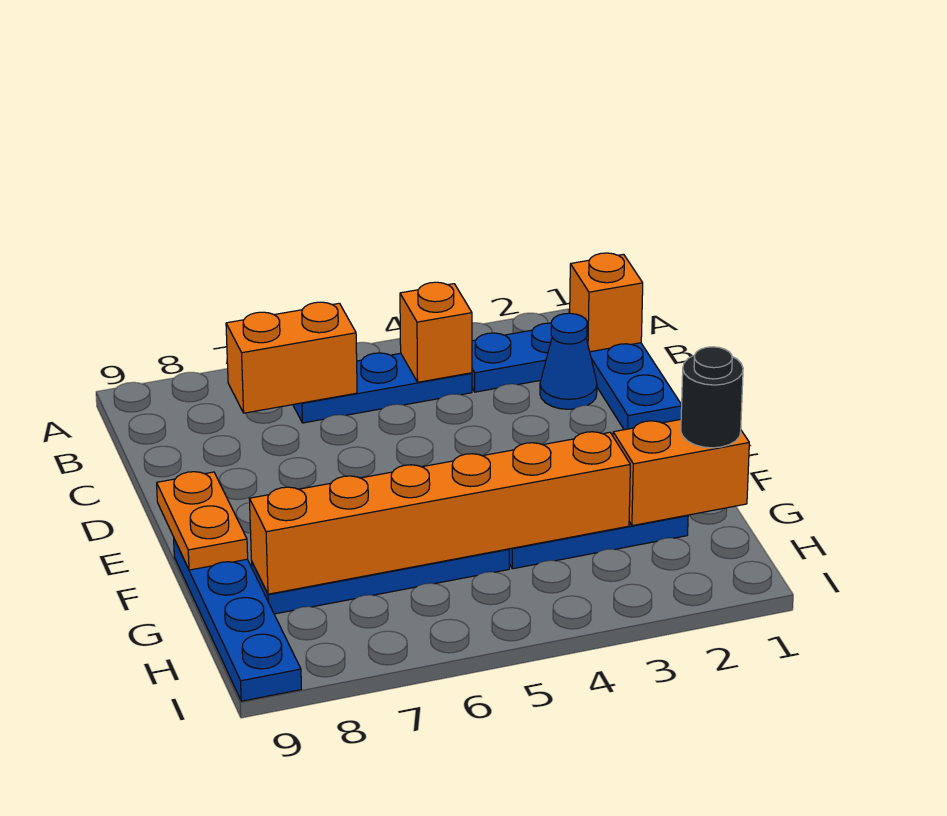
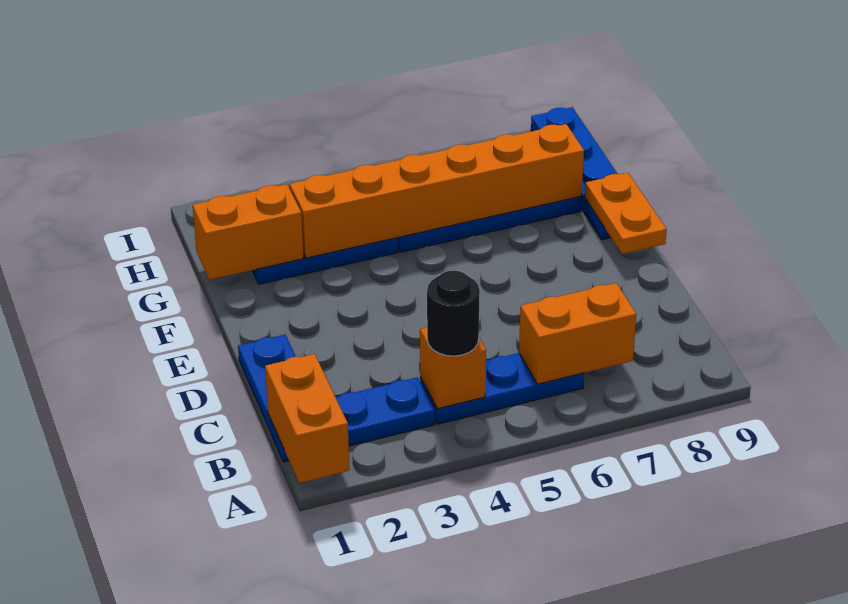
orange 1x1 brick [570,253,643,352] -> orange 1x2 brick [265,354,349,483]
blue 1x1 cone [540,313,597,409] -> none
black 1x1 round brick [681,347,743,448] -> black 1x1 round brick moved to [427,271,480,356]

